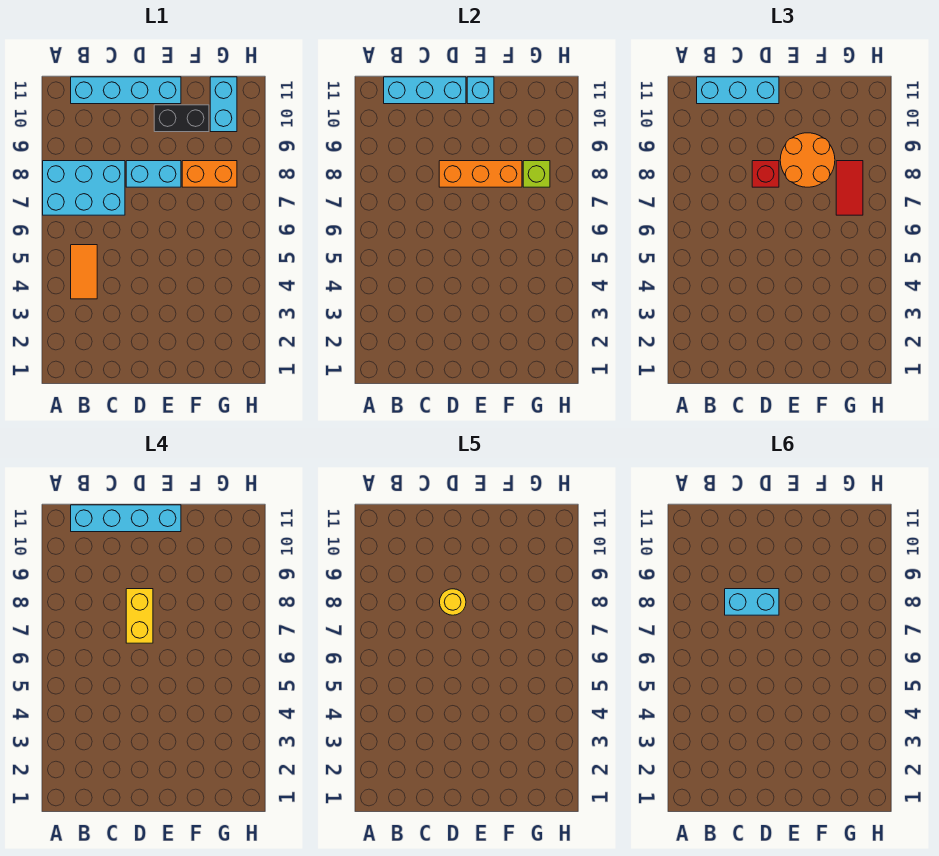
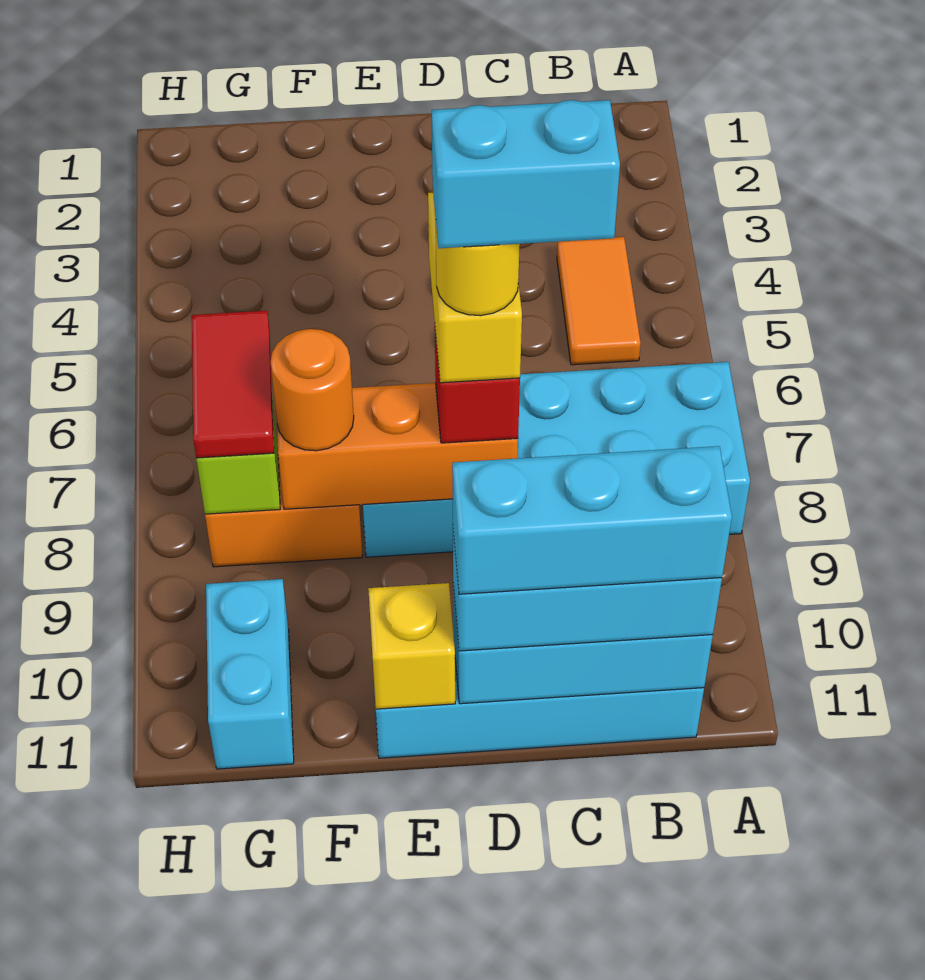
cyan 1x4 brick [71,505,181,532] -> cyan 1x3 brick [452,446,732,594]
orange 2x2 round brick [780,133,835,187] -> orange 1x1 round brick [271,329,354,451]
black 1x2 brick [154,105,209,132] -> none
cyan 1x1 brick [467,77,494,104] -> yellow 1x1 brick [368,583,455,709]

